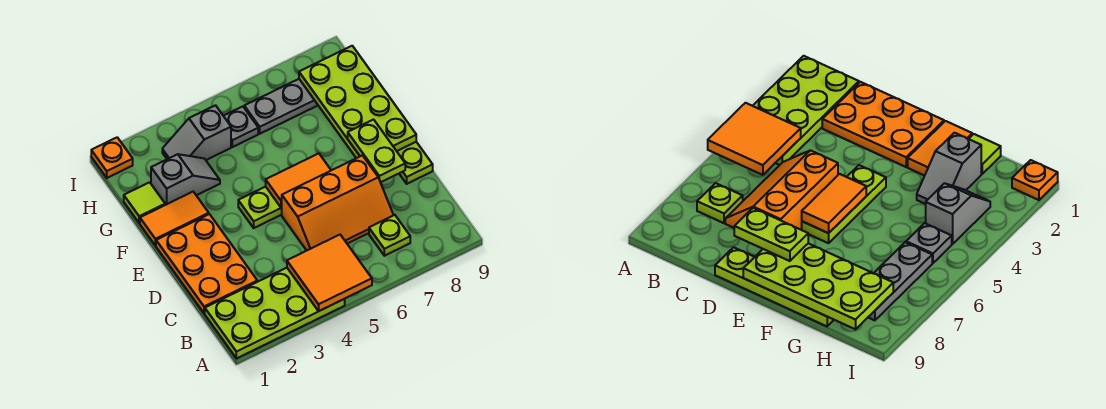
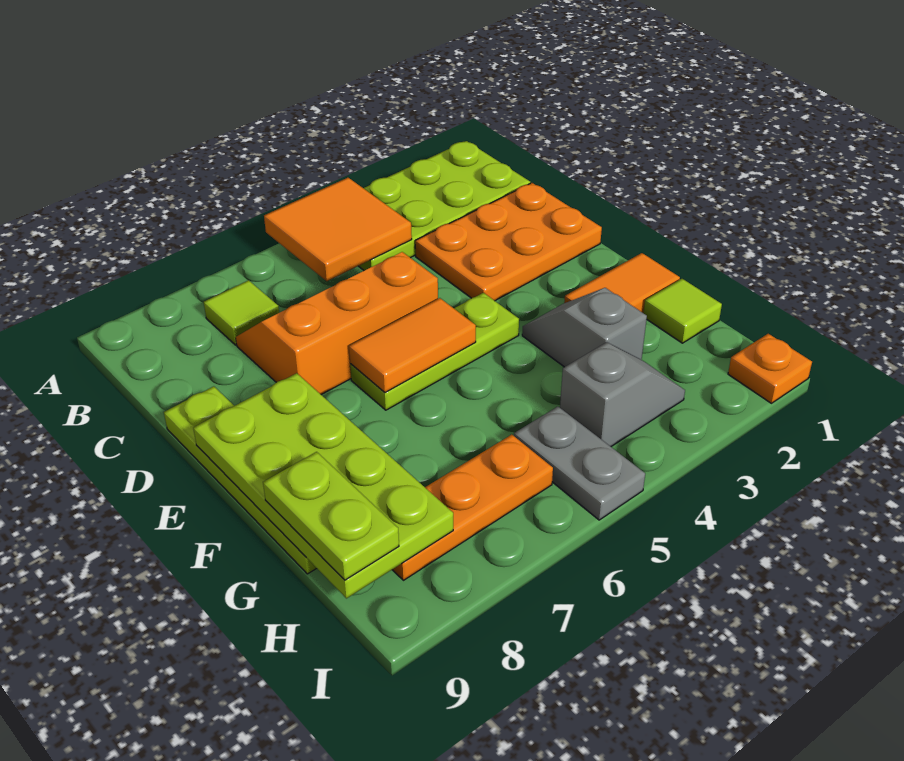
lime 1x1 plate [369,215,410,256] -> lime 1x1 tile [204,280,279,345]
orange 2x3 plate [156,214,257,313] -> orange 2x3 plate turned to [415,183,602,301]
lime 1x2 plate [348,120,405,182] -> lime 1x2 plate moved to [263,452,399,580]
grey 1x2 slope [151,154,220,205] -> grey 1x2 slope turned to [522,288,647,367]
grey 1x1 plate [224,106,258,147] -> grey 1x2 plate [514,407,645,520]
grey 1x3 plate [244,79,318,134] -> orange 1x3 plate [392,435,553,580]

